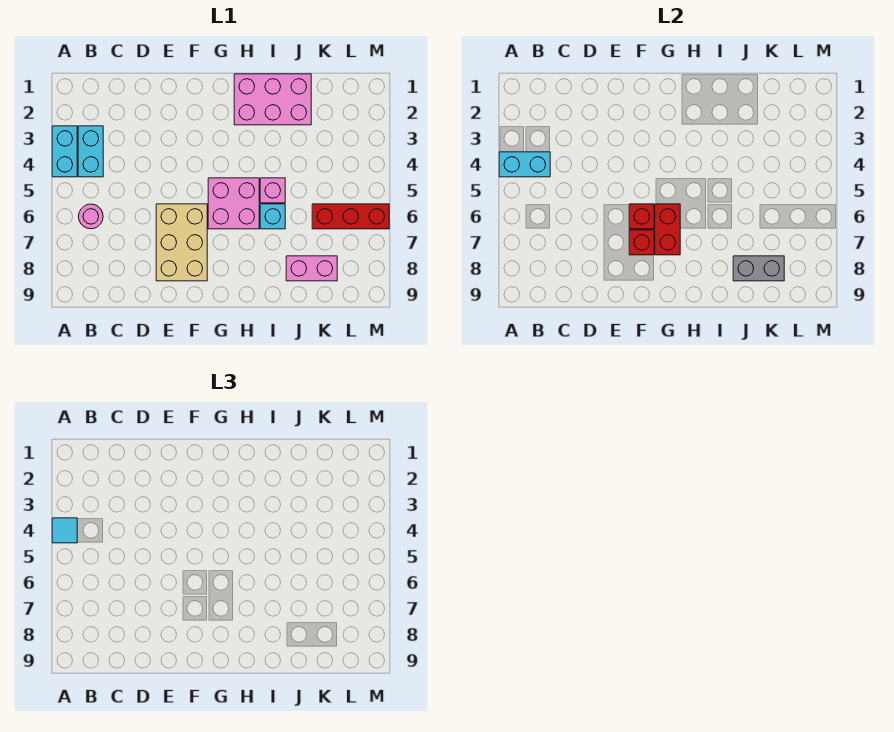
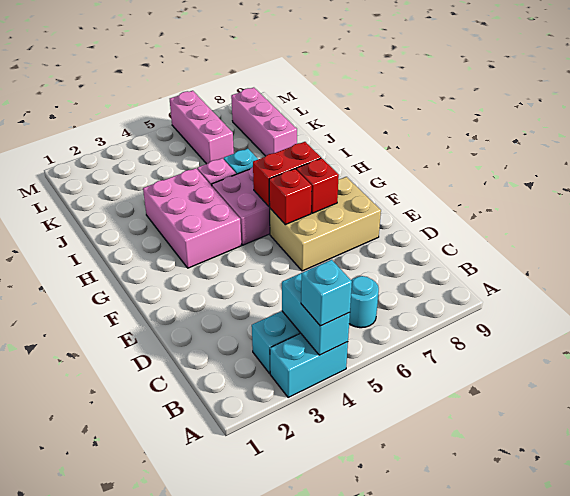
cyan 1x1 tile [52,518,77,543] -> cyan 1x1 brick [301,260,352,326]
pink 1x1 round brick [79,204,103,229] -> cyan 1x1 round brick [349,276,379,328]
pink 2x3 brick [234,74,311,125] -> pink 2x3 brick moved to [143,168,241,268]
pink 1x2 brick [286,256,337,281] -> pink 1x3 brick [231,88,297,156]
grey 1x2 brick [733,256,784,281] -> none
red 1x3 brick [312,204,389,229] -> pink 1x3 brick [170,91,234,164]

